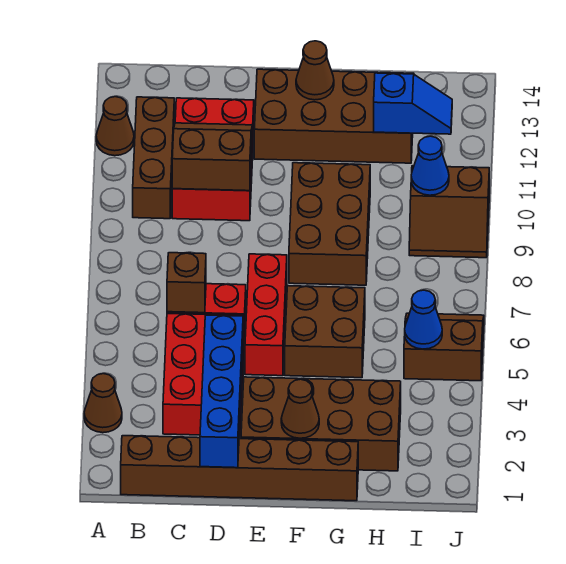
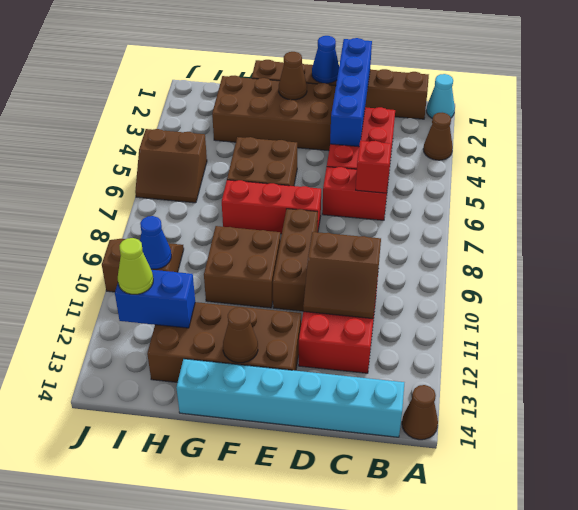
none -> cyan 1x1 cone [427,74,455,118]
brown 1x1 cone [96,97,134,156] -> brown 1x1 cone moved to [402,385,438,440]
brown 1x3 brick [133,97,174,219] -> brown 1x3 brick moved to [273,209,318,311]
none -> cyan 1x6 brick [176,359,404,437]
brown 1x1 brick [167,253,206,313] -> red 1x1 brick [356,140,391,193]
red 1x3 brick [245,254,287,376] -> red 1x3 brick turned to [222,180,321,234]
brown 2x3 brick [289,163,370,285] -> brown 2x2 brick [204,226,280,308]
blue 1x2 slope [374,73,452,134] -> blue 1x2 brick [115,270,195,328]
blue 1x1 cone [405,290,442,349] -> blue 1x1 cone moved to [312,36,339,83]
none -> lime 1x1 cone [118,238,153,294]

